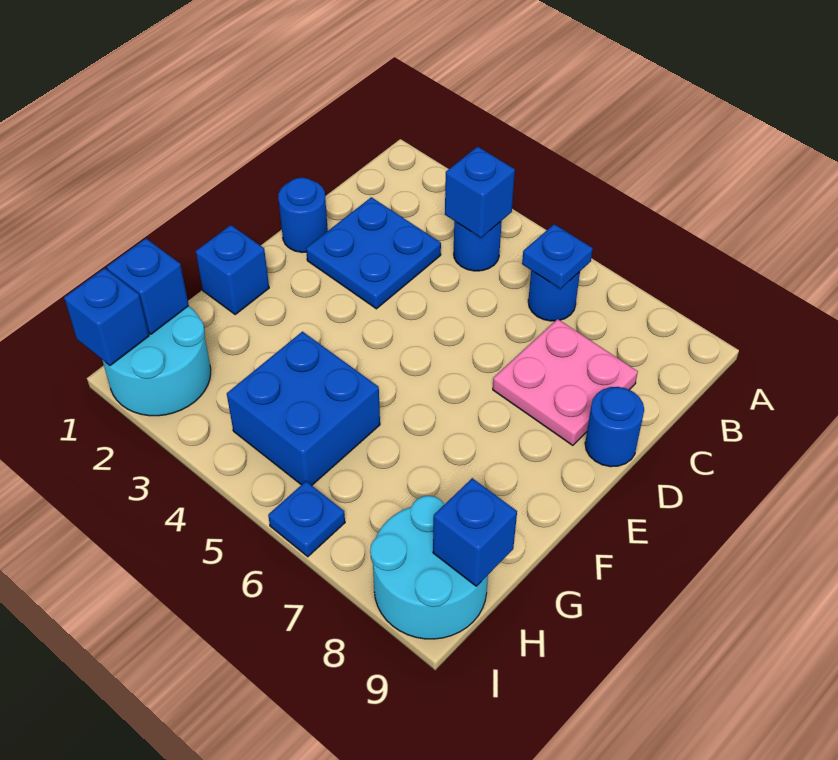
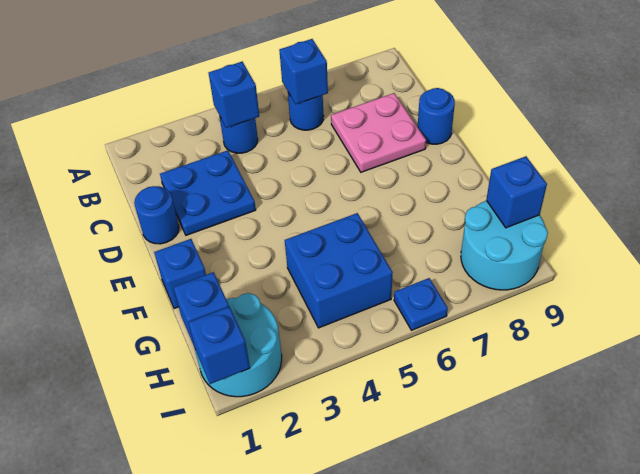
blue 1x1 plate [522,224,593,289] -> blue 1x1 brick [279,39,328,104]

